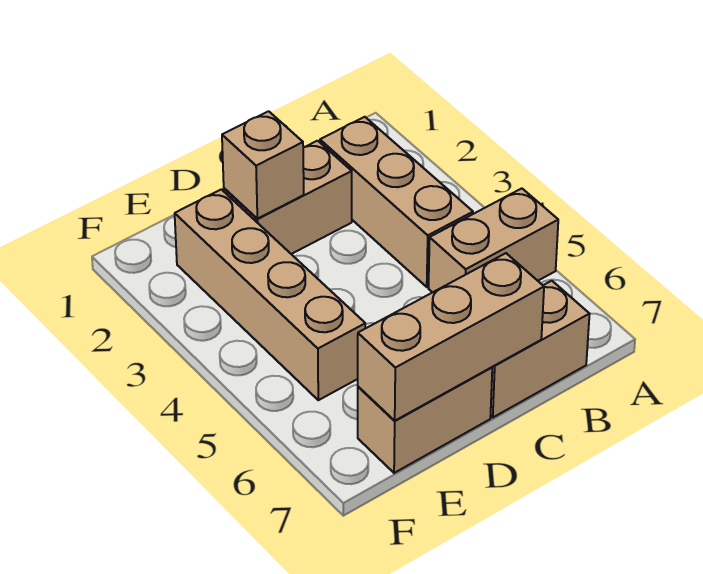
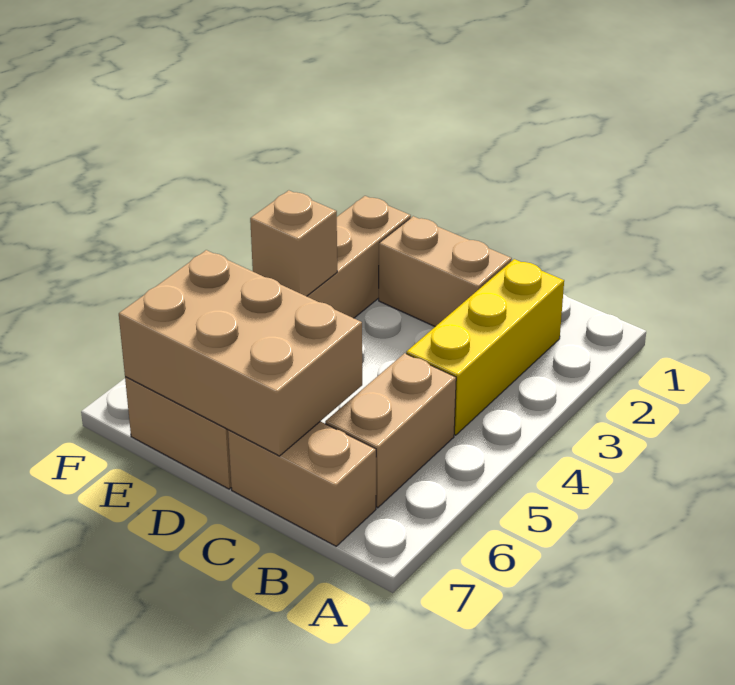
tan 1x2 brick [429,188,558,292] -> tan 1x2 brick turned to [325,353,456,508]
tan 1x3 brick [320,117,473,287] -> yellow 1x3 brick [406,259,564,435]
tan 1x3 brick [358,253,544,421] -> tan 2x3 brick [119,250,362,456]
tan 1x1 brick [222,111,304,219] -> tan 1x1 brick moved to [250,190,337,296]

